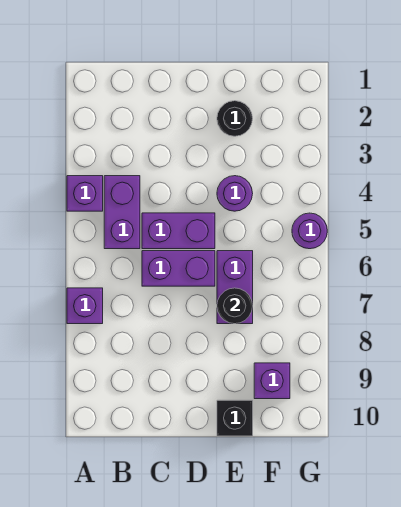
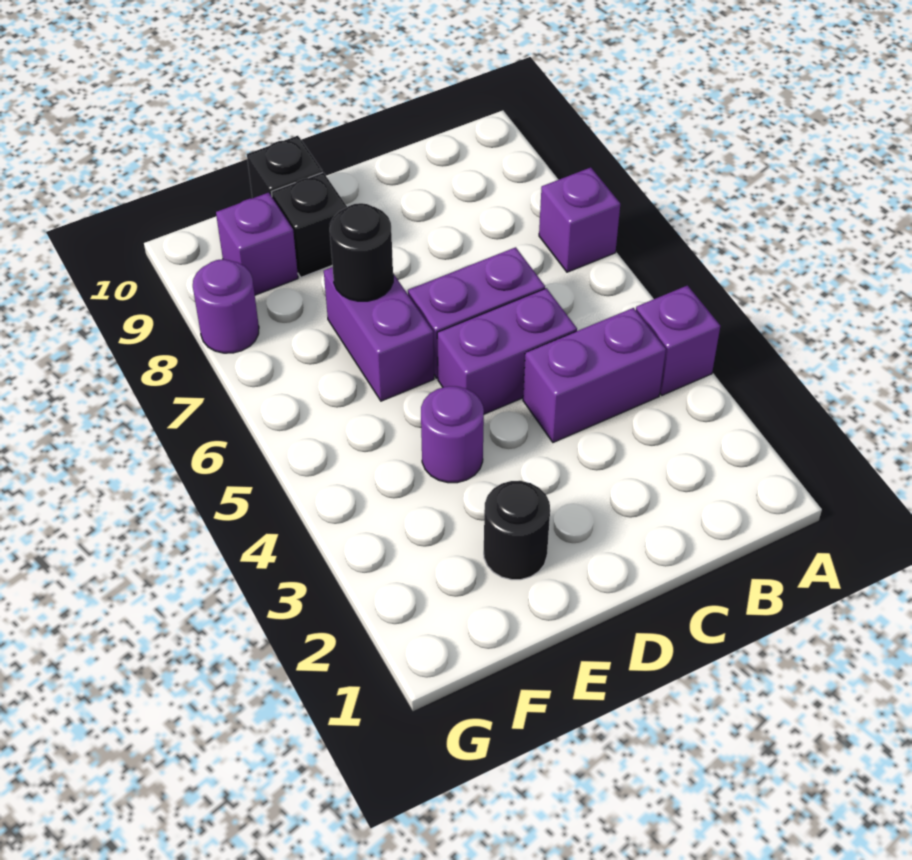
purple 1x2 brick [104,176,140,249] -> purple 1x2 brick turned to [523,308,666,442]
none -> black 1x1 brick [272,172,347,277]
purple 1x1 round brick [292,213,327,249] -> purple 1x1 round brick moved to [193,259,259,353]

